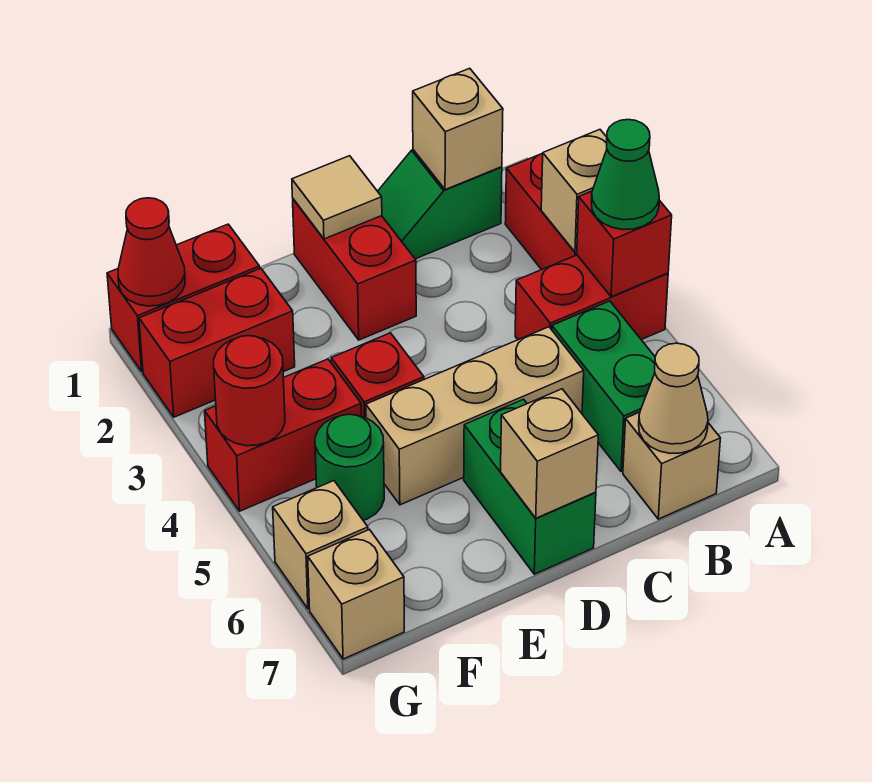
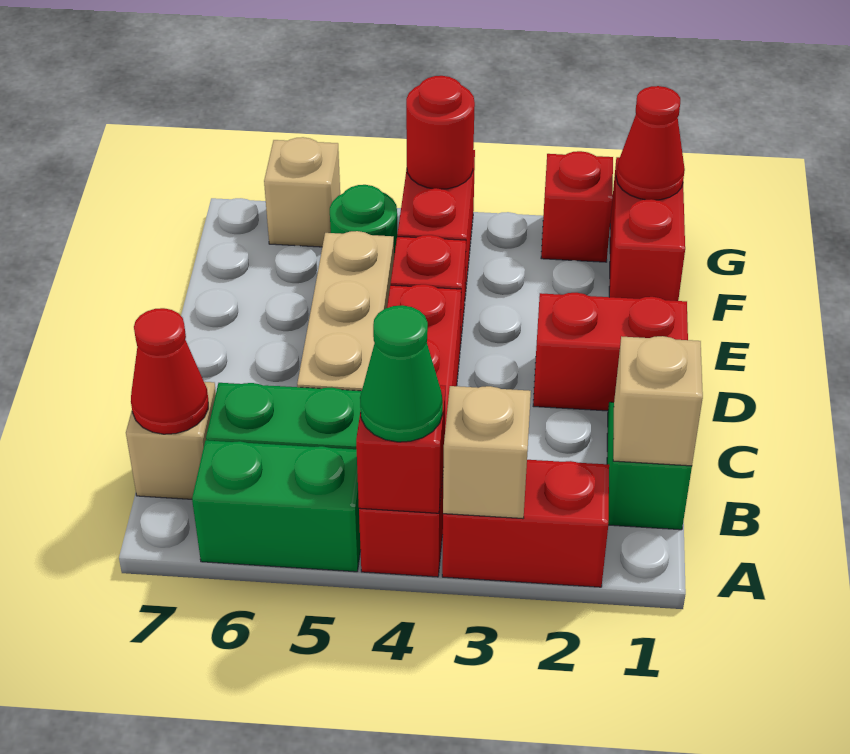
red 1x2 brick [515,255,668,340] -> red 1x4 brick [359,284,461,577]
tan 1x1 cone [639,343,708,453] -> red 1x1 cone [131,308,208,434]
tan 1x1 tile [292,156,382,239] -> none
green 1x2 brick [464,399,596,574] -> green 1x2 brick moved to [192,440,361,572]
tan 1x1 brick [501,389,598,518] -> none
red 1x2 brick [139,268,295,417] -> red 1x1 brick [541,151,613,262]
tan 1x1 brick [308,530,404,659] -> none

